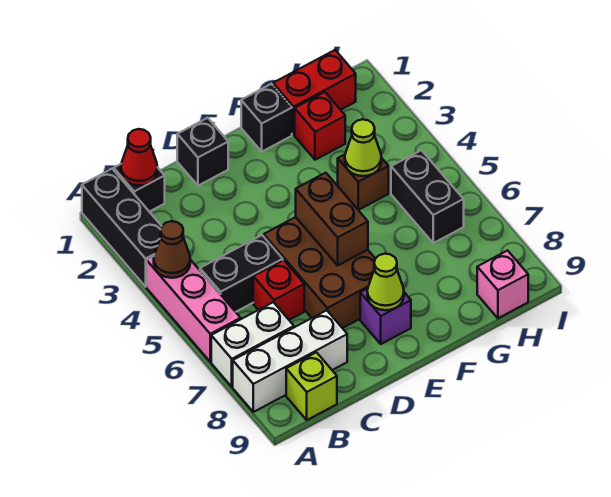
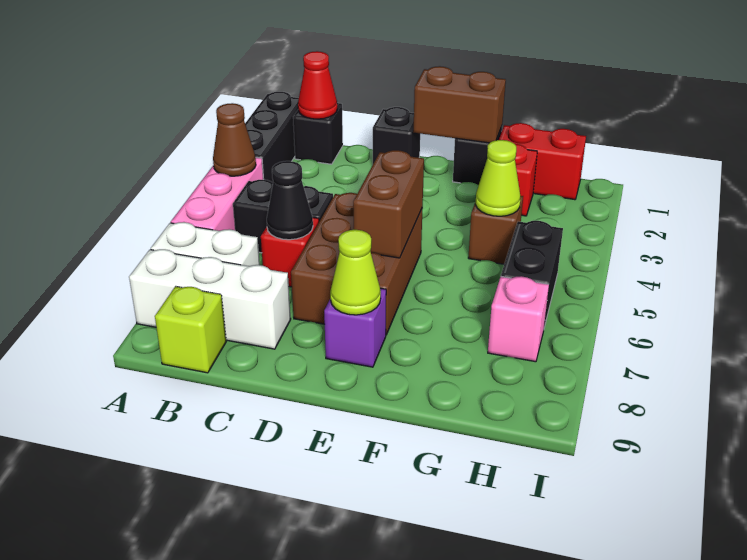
none -> black 1x1 cone [267,161,313,240]
none -> brown 1x2 brick [413,66,506,143]
pink 1x1 brick [477,251,528,318] -> pink 1x1 brick moved to [488,276,549,362]

